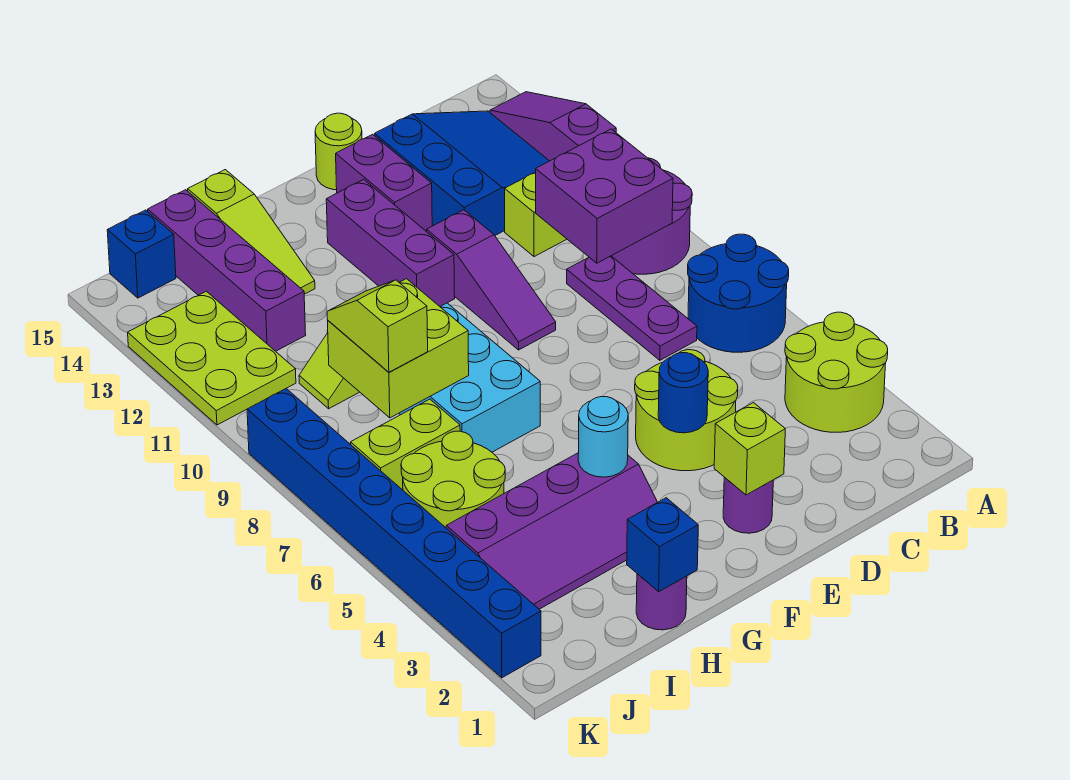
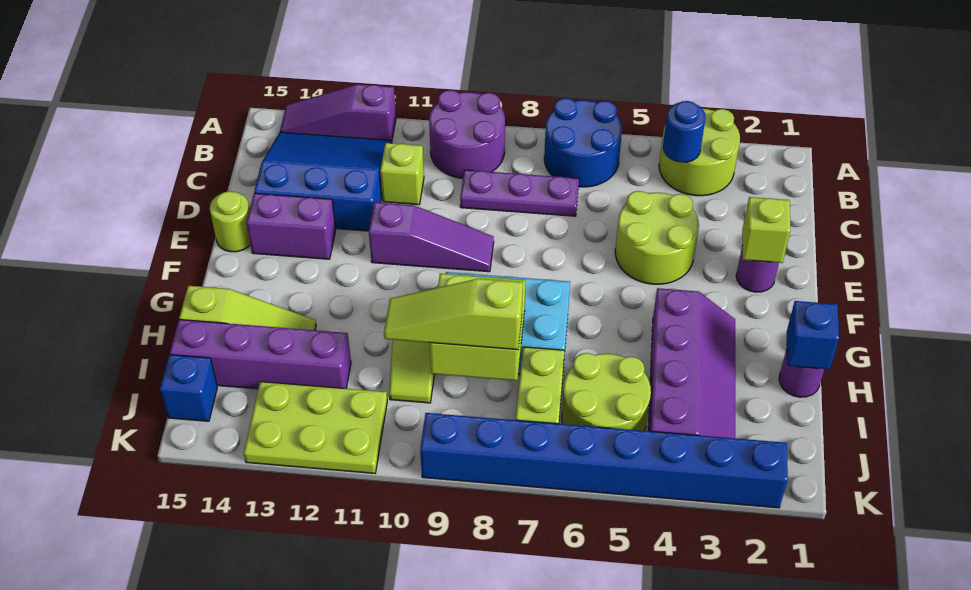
purple 2x2 brick [536,129,673,263] -> none
blue 1x1 round brick [658,353,708,433] -> blue 1x1 round brick moved to [663,101,706,163]
purple 1x3 brick [326,179,455,306] -> none
cyan 1x1 round brick [578,397,628,477] -> none
lime 1x2 slope [327,280,428,372] -> lime 1x3 slope [384,279,523,350]

